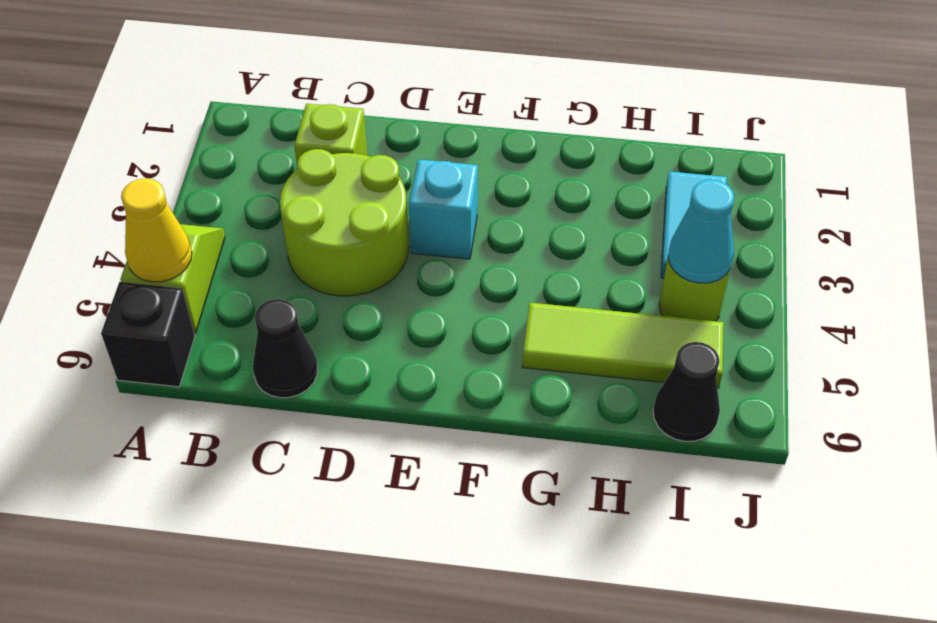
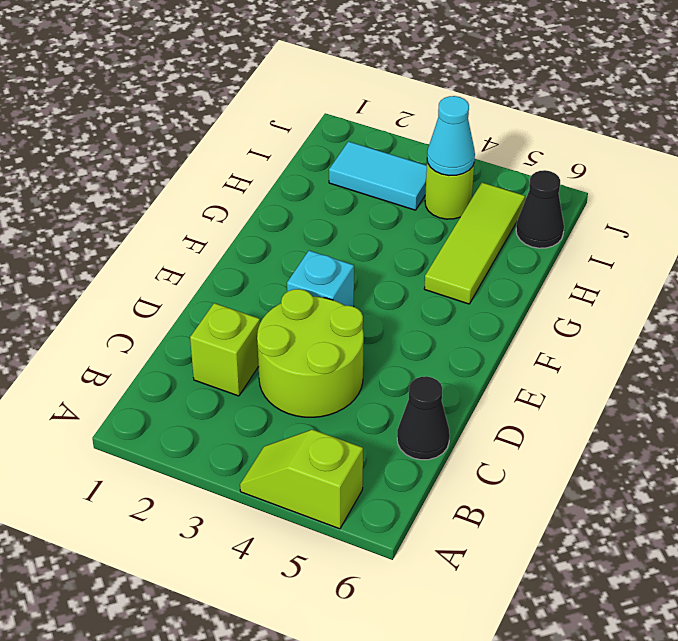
yellow 1x1 cone [121,179,192,282] -> none
black 1x1 brick [101,282,195,387] -> none

